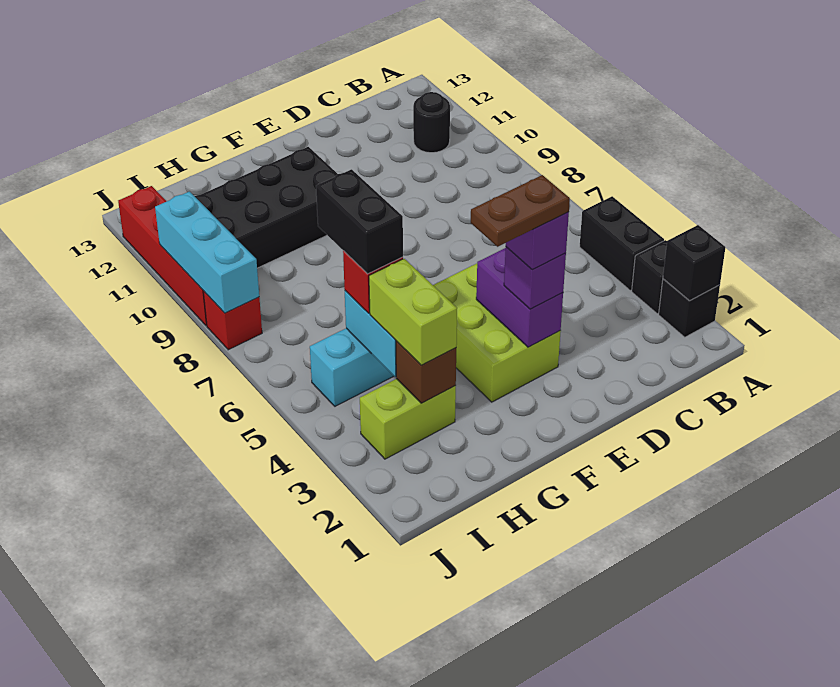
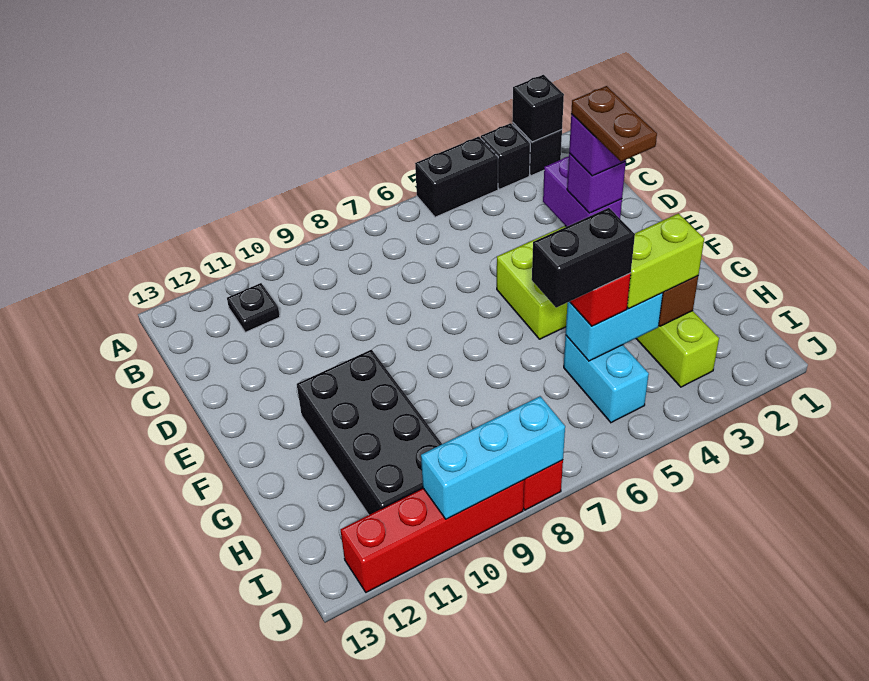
black 1x1 round brick [413,92,450,153] -> black 1x1 plate [227,283,280,332]
purple 1x2 brick [476,248,563,347] -> purple 1x2 brick turned to [543,156,622,227]

